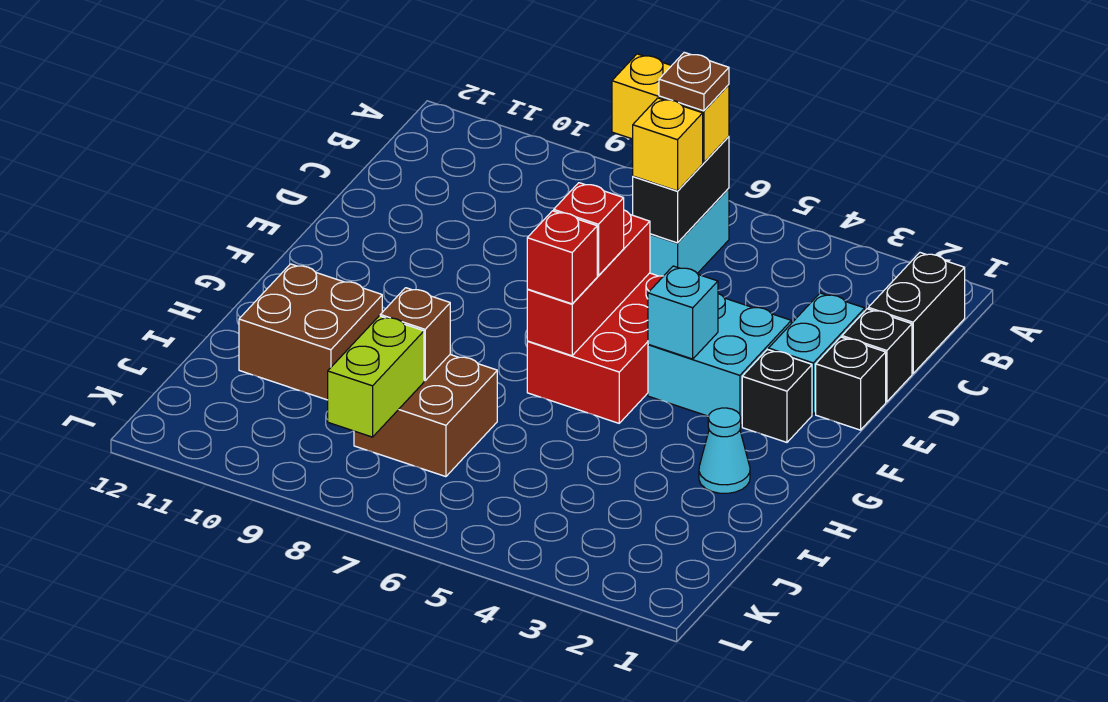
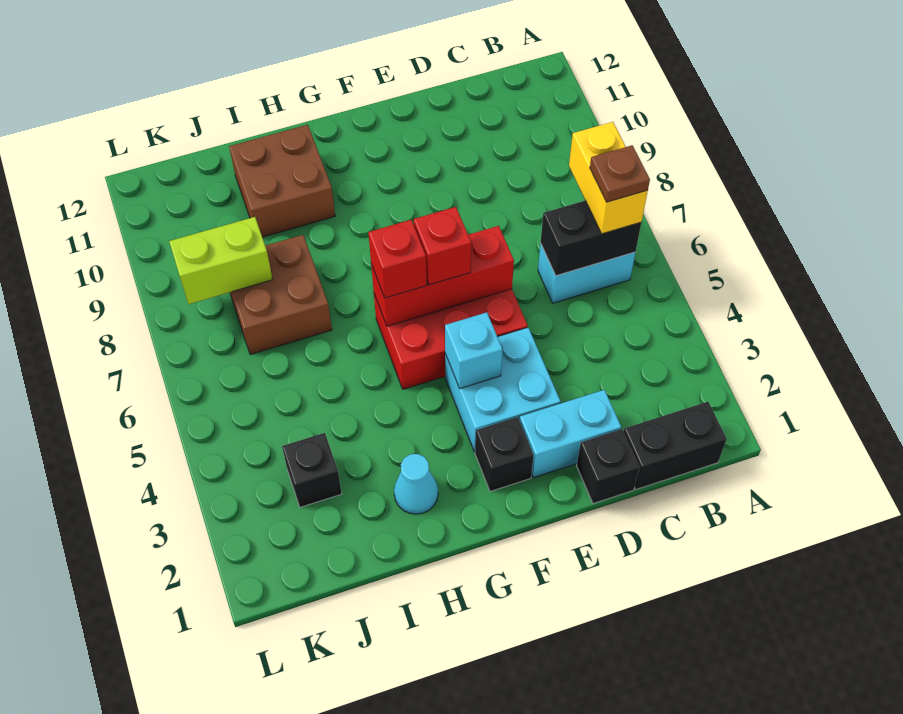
yellow 1x1 brick [633,98,703,191] -> none
black 1x1 brick [816,337,886,430] -> black 1x1 brick moved to [282,433,342,507]
brown 1x1 brick [380,288,450,381] -> none

